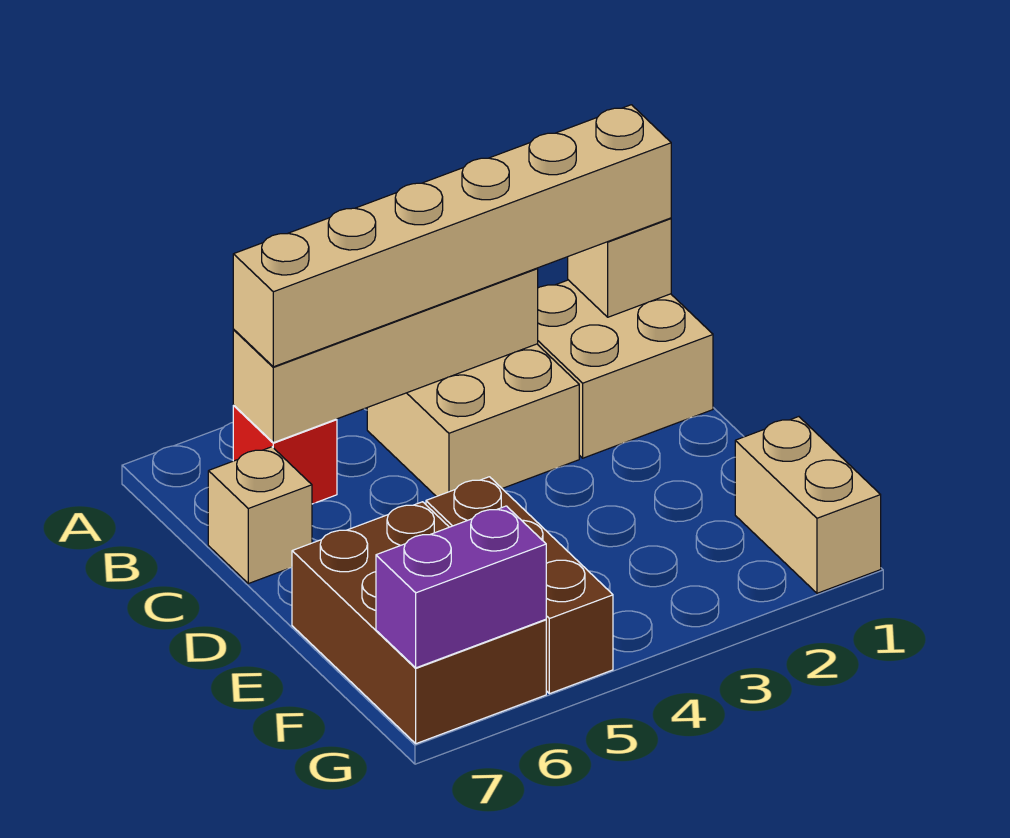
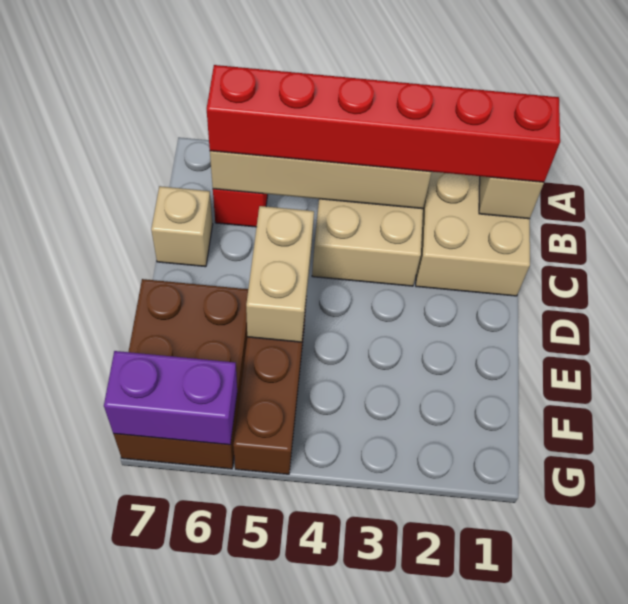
tan 1x6 brick [233,105,671,367] -> red 1x6 brick [207,65,560,182]
tan 1x2 brick [735,417,881,593] -> tan 1x2 brick moved to [246,206,314,342]

